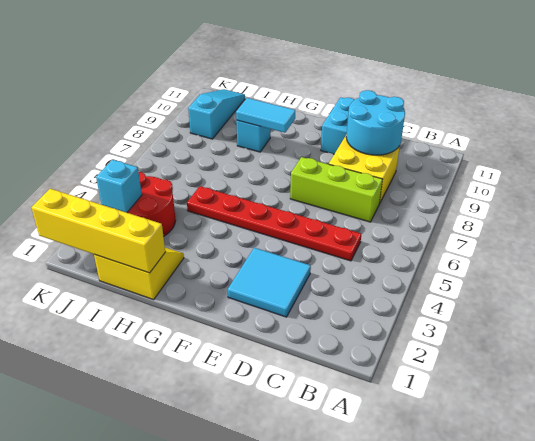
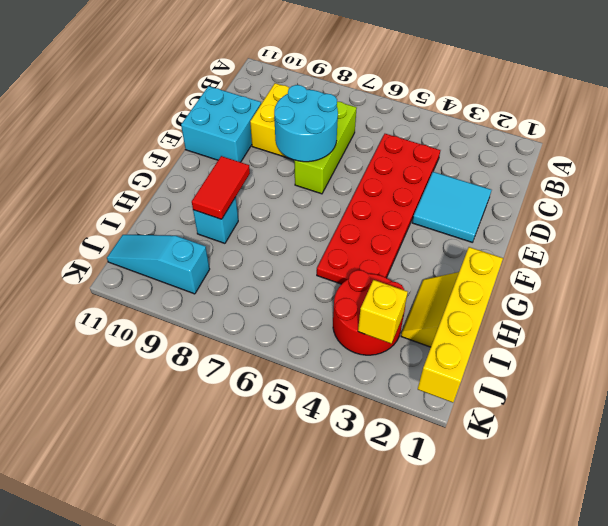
red 1x6 plate [187,186,361,261] -> red 2x6 plate [317,134,440,284]
cyan 2x2 round brick [346,90,405,155] -> cyan 2x2 round brick moved to [274,85,338,162]
cyan 1x2 tile [236,98,296,133] -> red 1x2 tile [192,156,250,219]
cyan 1x1 brick [96,160,142,212] -> yellow 1x1 brick [358,280,408,344]

